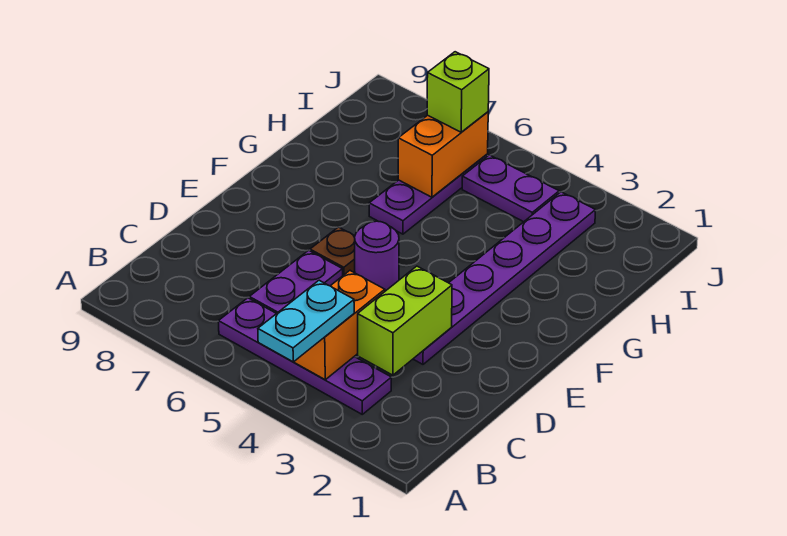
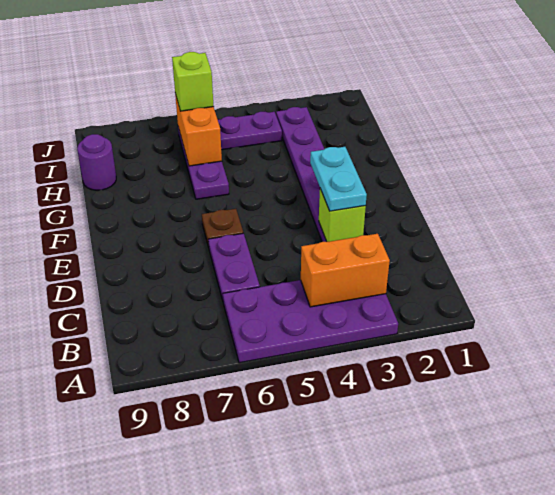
cyan 1x2 plate [258,280,354,362] -> cyan 1x2 plate moved to [310,147,367,211]
purple 1x4 plate [218,298,391,414] -> purple 2x4 plate [223,280,398,363]
orange 1x2 brick [294,271,385,380] -> orange 1x2 brick turned to [301,234,390,307]
lime 1x2 brick [358,266,452,375] -> lime 1x1 brick [319,189,366,242]
purple 1x1 round brick [355,221,399,291] -> purple 1x1 round brick moved to [77,134,116,190]

